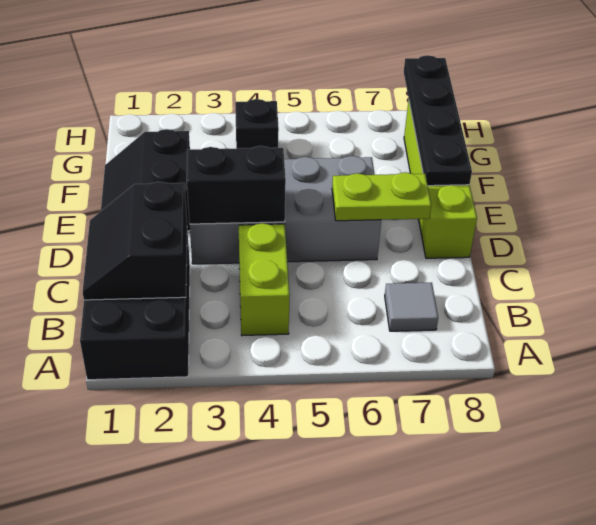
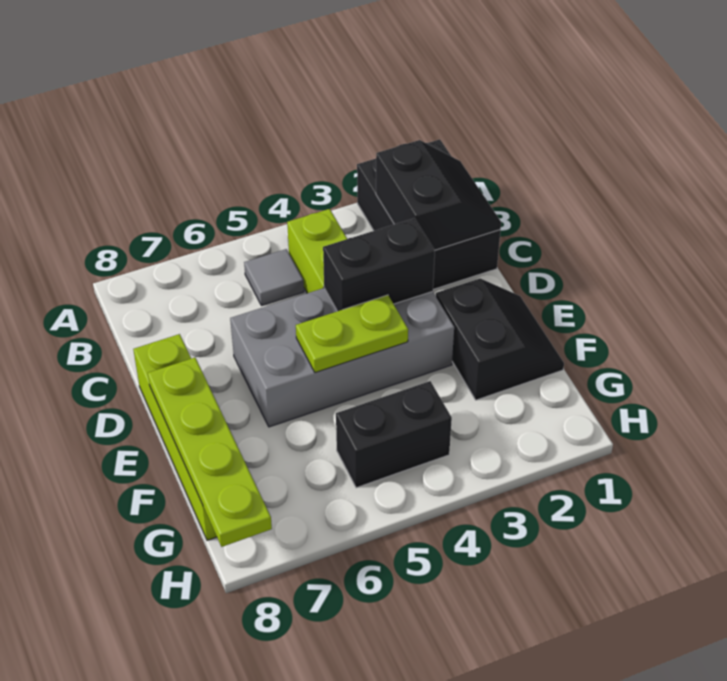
grey 1x1 tile [385,283,438,331] -> grey 1x1 tile moved to [244,249,304,306]
lime 1x2 plate [332,172,431,221] -> lime 1x2 plate moved to [296,295,408,373]
black 1x4 plate [404,55,472,186] -> lime 1x4 plate [148,358,272,547]
black 1x1 brick [235,99,279,149] -> black 1x2 brick [336,381,452,488]

